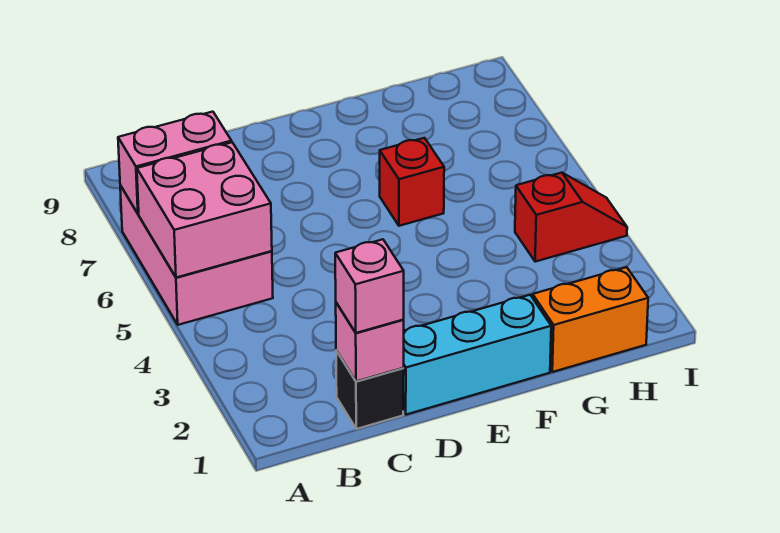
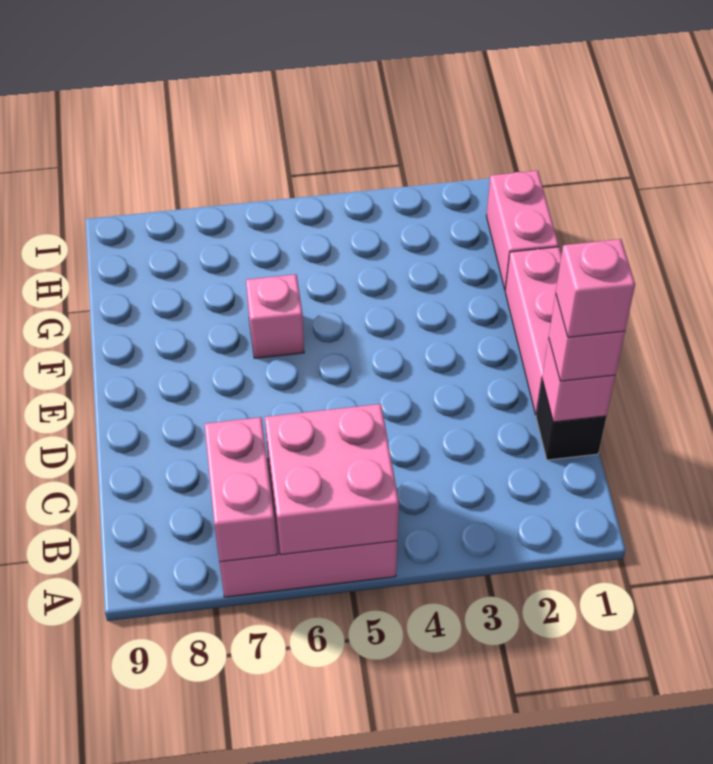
none -> pink 1x1 brick [556,239,635,337]
cyan 1x3 brick [403,295,551,415] -> pink 1x3 brick [505,247,562,415]
red 1x1 brick [380,138,444,226] -> pink 1x1 brick [246,274,304,358]
orange 1x2 brick [533,267,648,372] -> pink 1x2 brick [487,171,559,289]
red 1x2 slope [515,173,627,262] -> none

